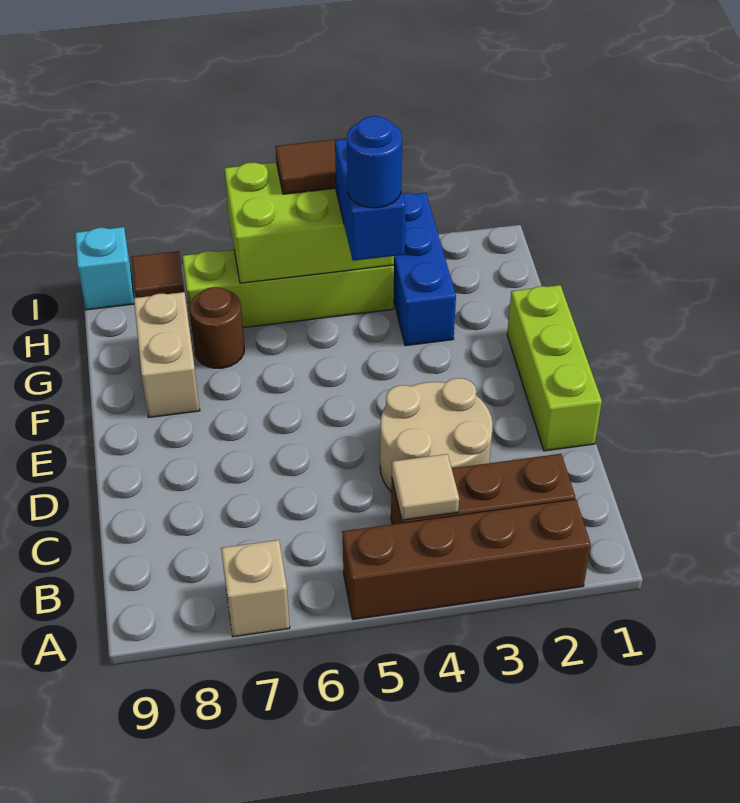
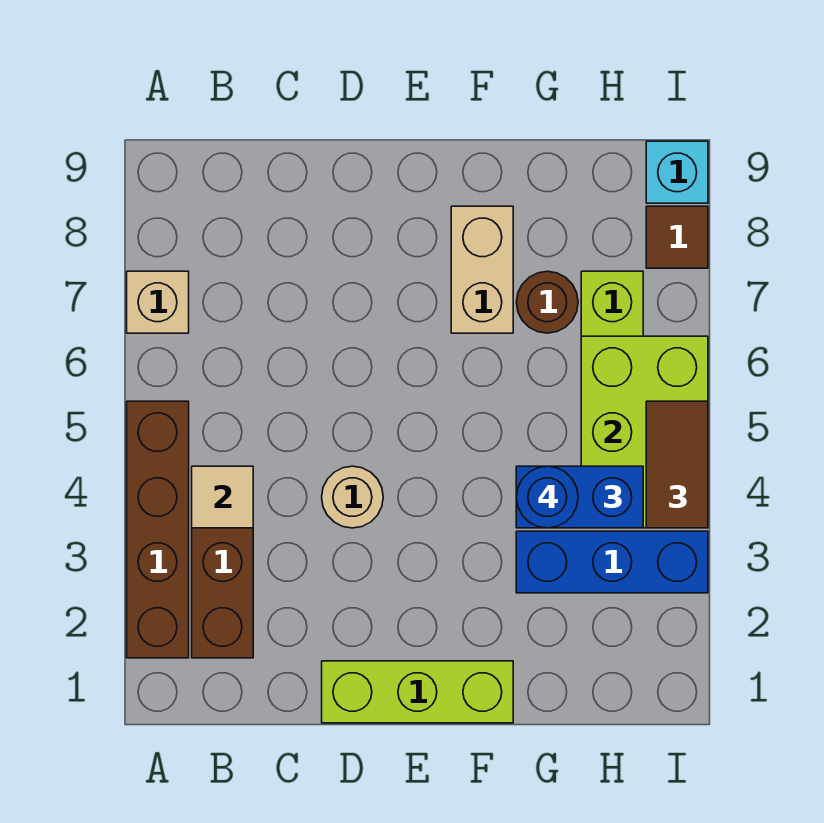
tan 2x2 round brick [380,378,493,491] -> tan 1x1 round brick [322,466,383,528]
tan 1x2 brick [134,292,200,417] -> tan 1x2 brick turned to [451,206,513,333]

